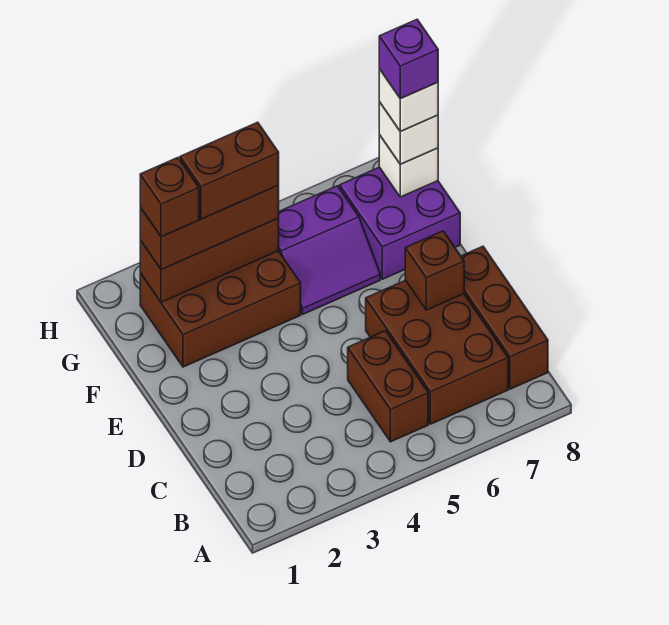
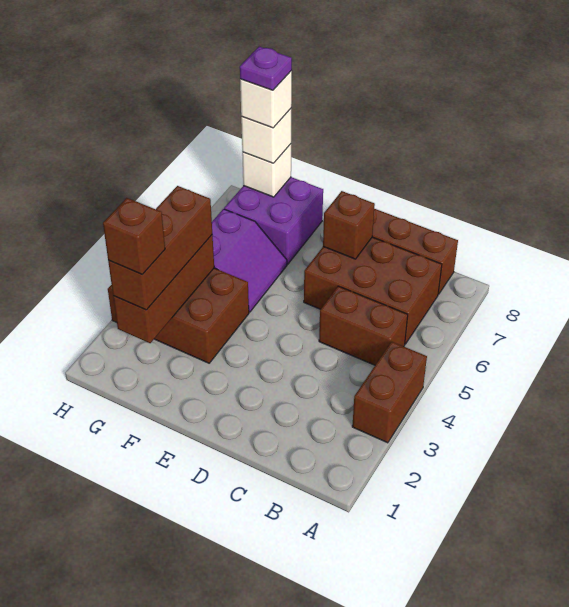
brown 2x3 brick [140,251,301,367] -> brown 2x3 brick turned to [108,268,249,363]
brown 1x2 brick [180,122,279,219] -> brown 1x2 brick moved to [352,342,427,443]
purple 1x1 brick [379,19,438,99] -> purple 1x1 plate [240,47,292,90]

